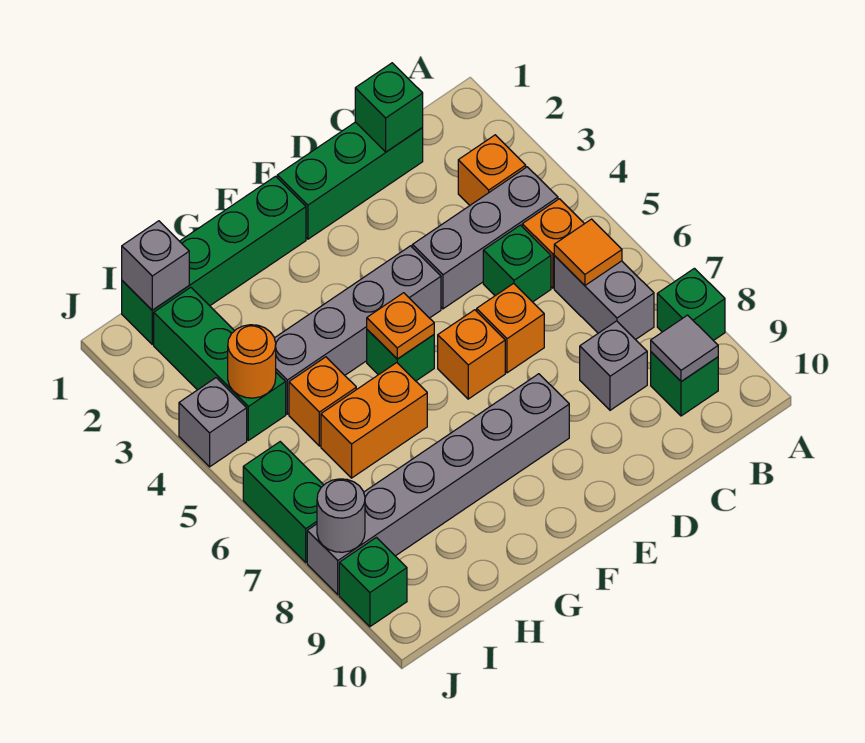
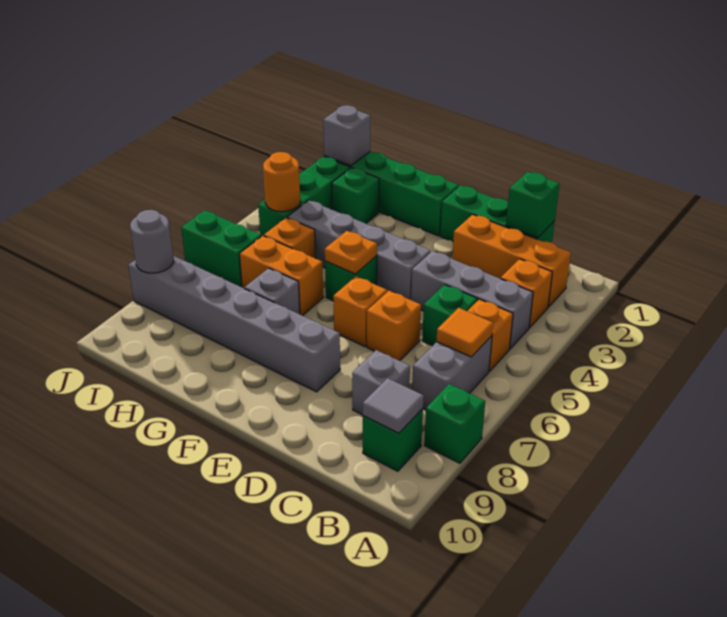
none -> orange 1x3 brick [452,214,571,307]
grey 1x1 brick [179,378,247,467] -> grey 1x1 brick moved to [245,268,300,314]
green 1x2 brick [243,442,323,563] -> green 1x2 brick turned to [181,211,261,287]
green 1x1 brick [339,537,407,627] -> green 1x1 brick moved to [332,168,379,223]

